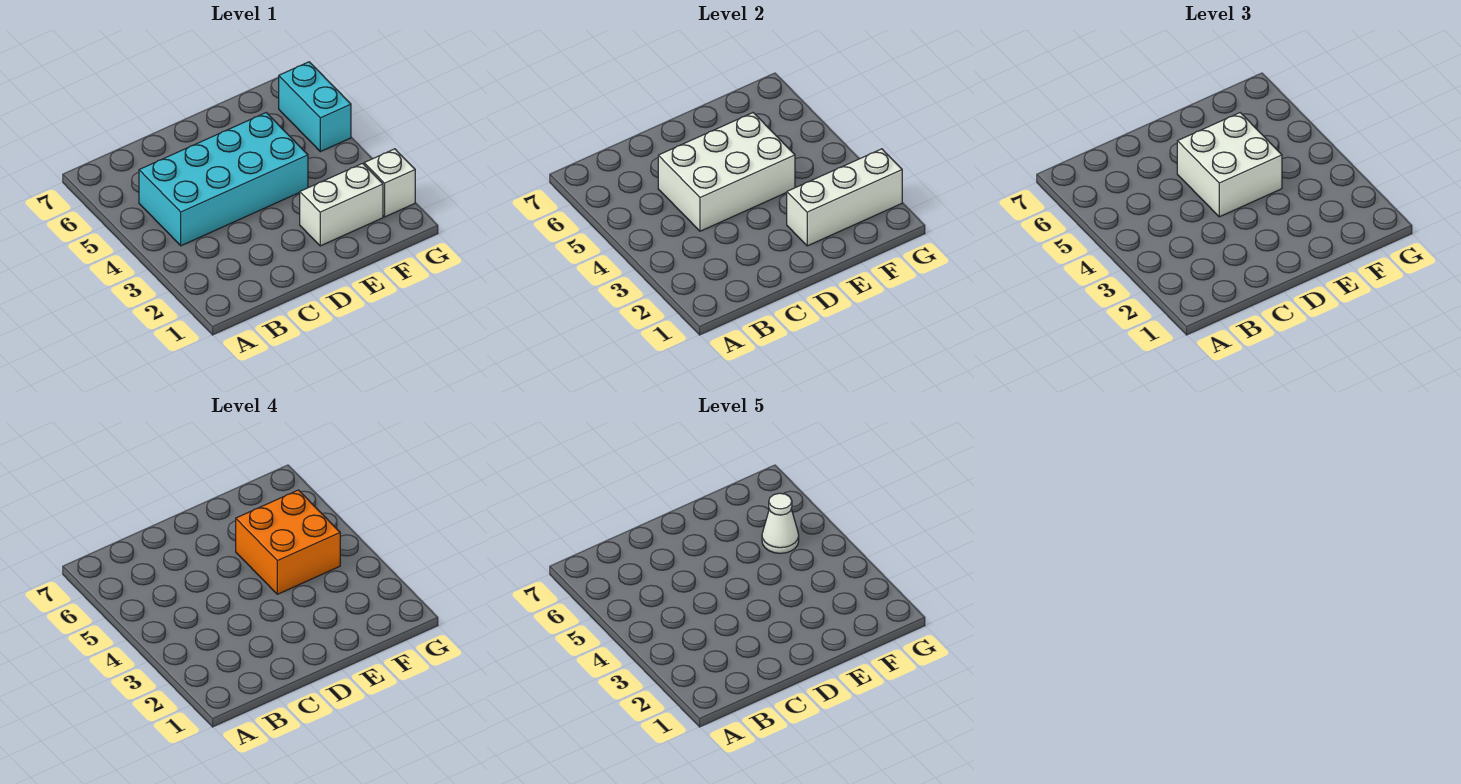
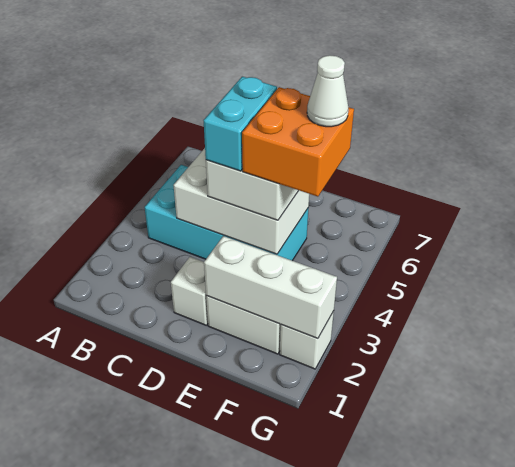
none -> white 1x1 brick [171,257,208,325]
cyan 1x2 brick [279,62,351,152] -> cyan 1x2 brick moved to [204,77,277,171]

